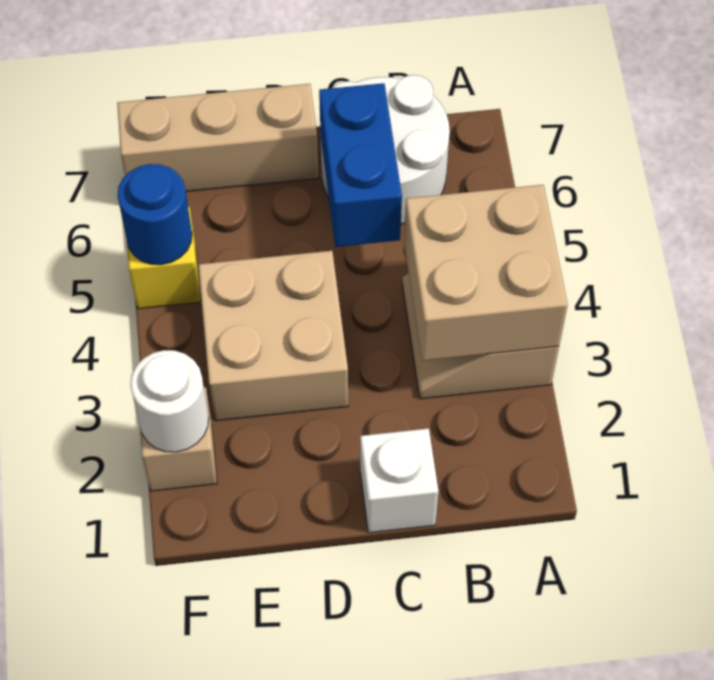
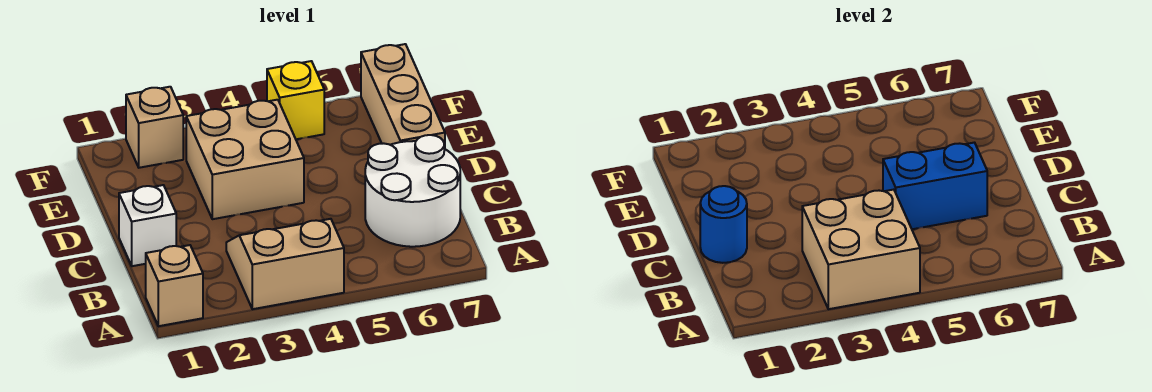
none -> tan 1x1 brick [146,245,203,326]
white 1x1 round brick [130,350,209,452] -> none
blue 1x1 round brick [118,164,192,265] -> blue 1x1 round brick moved to [700,186,747,263]

